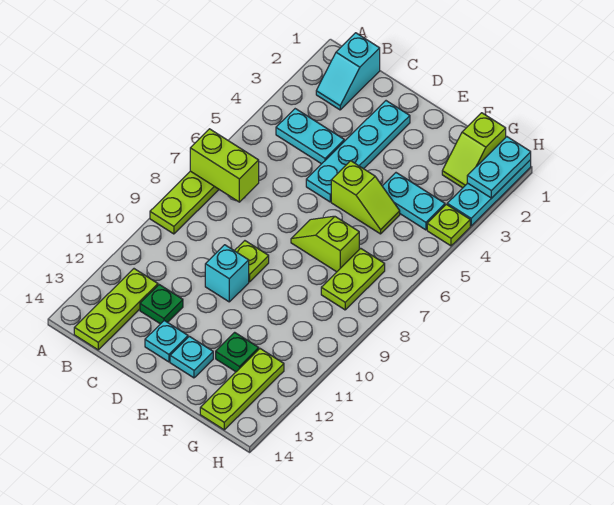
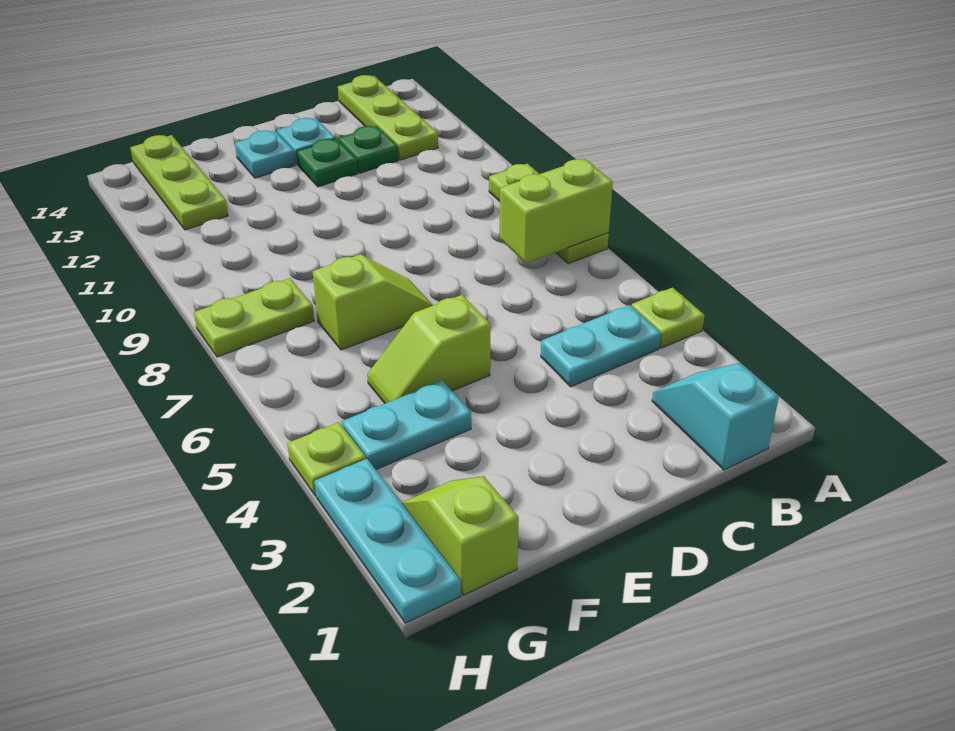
cyan 1x4 plate [306,101,410,202] -> none
lime 1x1 plate [234,241,269,282] -> lime 1x1 plate moved to [631,288,705,348]
cyan 1x1 brick [205,245,249,302] -> none
green 1x1 plate [216,332,259,372] -> green 1x1 plate moved to [297,139,358,187]
lime 1x2 plate [321,248,385,310] -> lime 1x2 plate turned to [194,278,314,357]
cyan 1x2 plate [467,137,531,198] -> none

